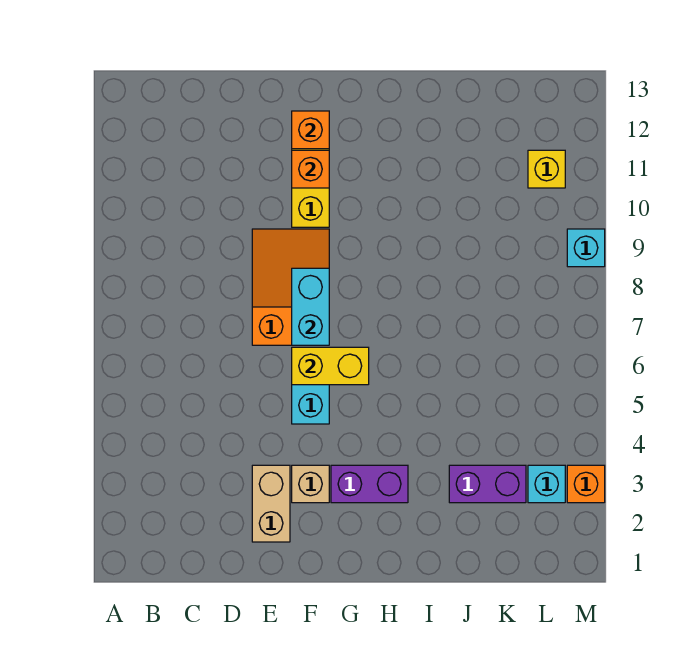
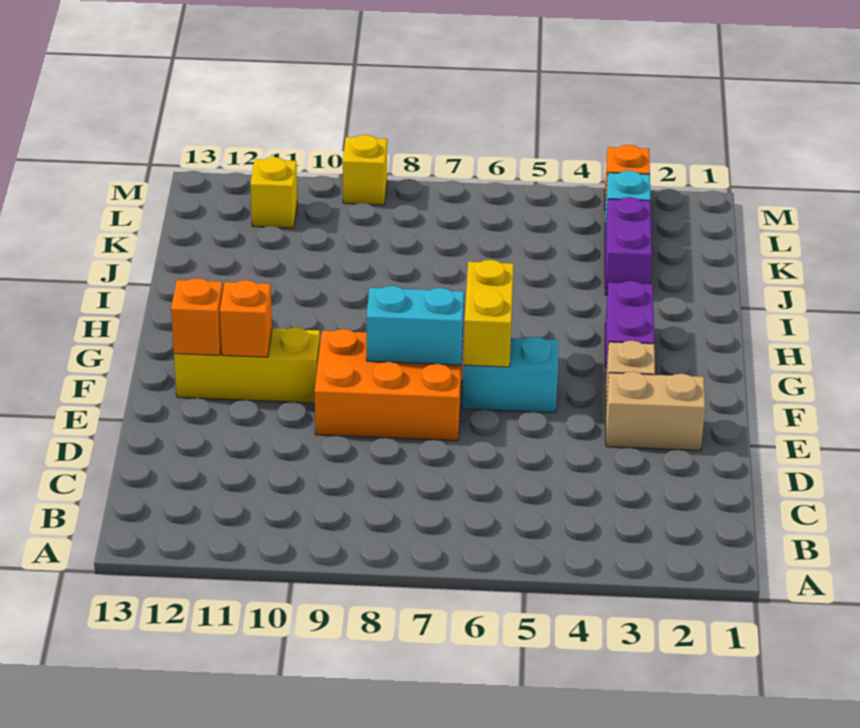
orange 2x3 slope [252,229,329,345] -> orange 2x3 brick [315,329,463,441]
cyan 1x1 brick [567,229,605,267] -> yellow 1x1 brick [343,135,387,205]

